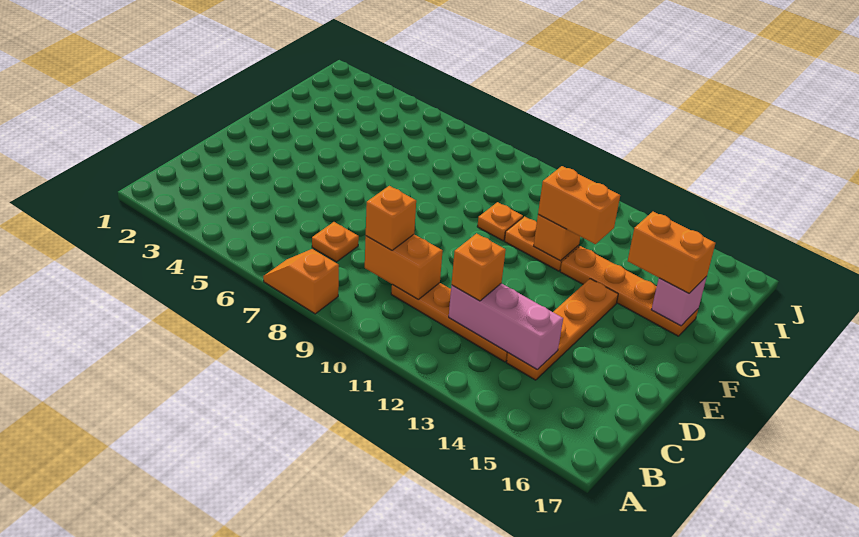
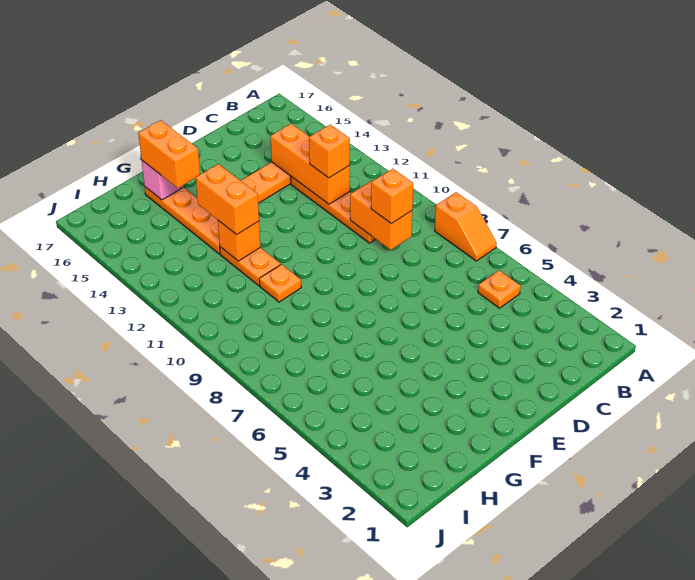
orange 1x1 plate [312,222,359,262] -> orange 1x1 plate moved to [478,270,521,308]
pink 1x3 brick [449,283,563,370] -> orange 1x3 brick [271,124,350,204]

